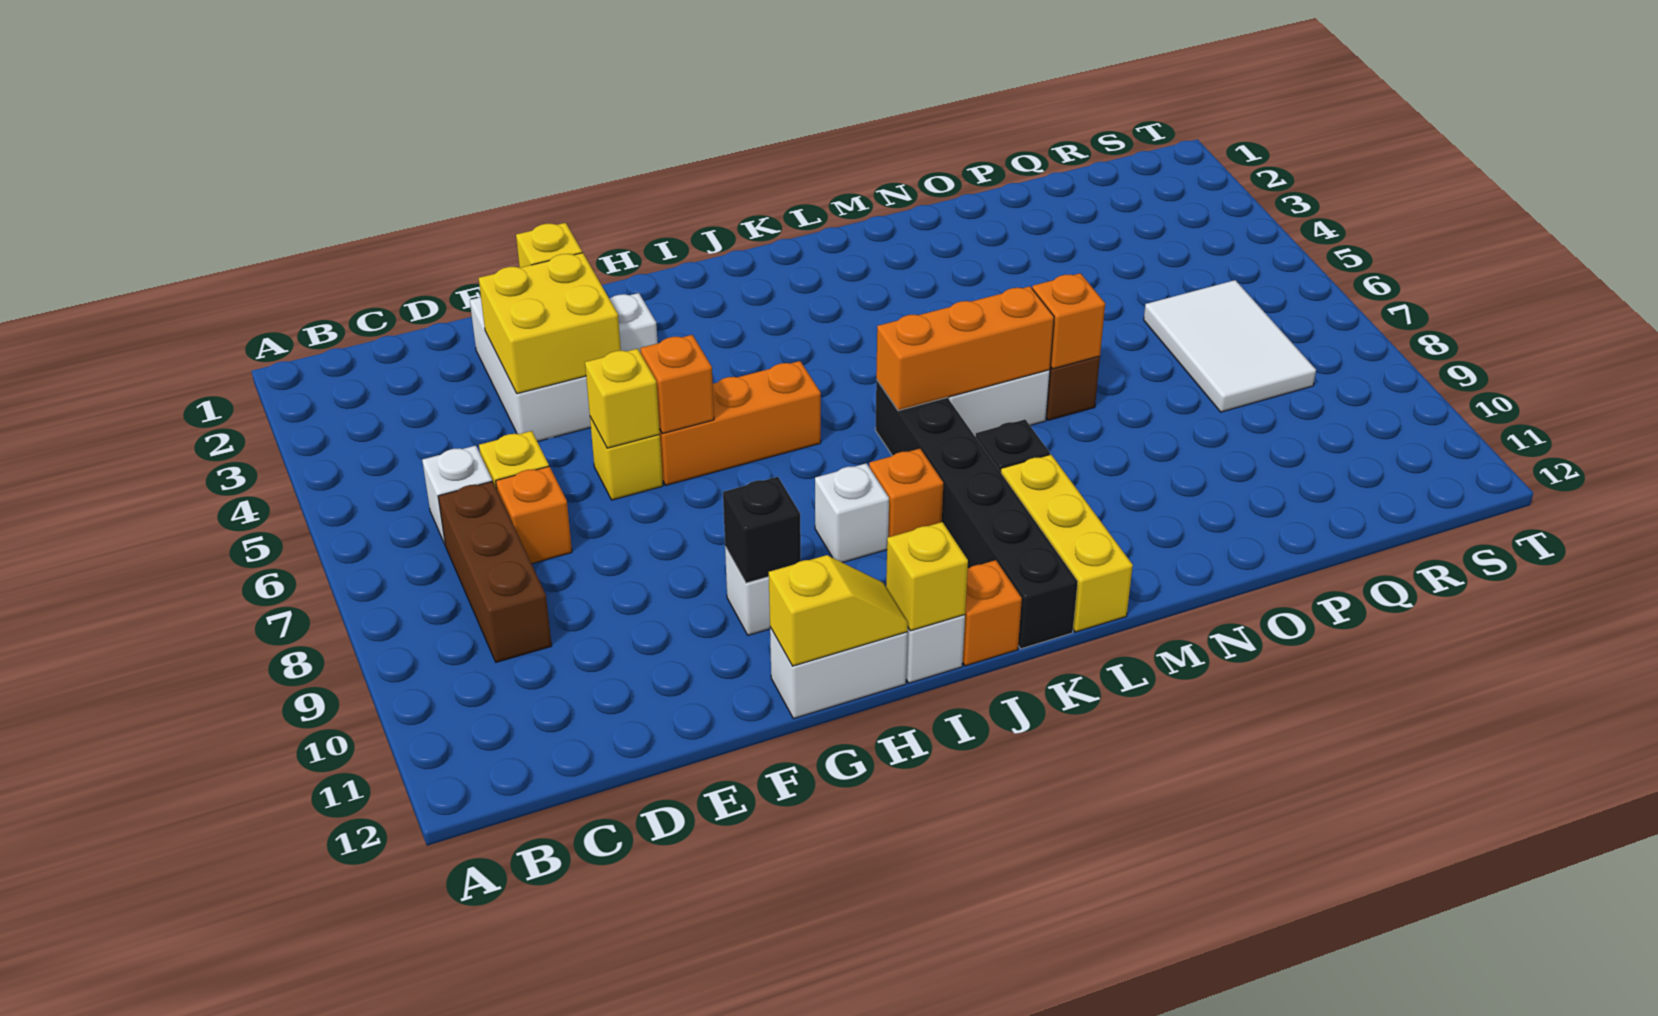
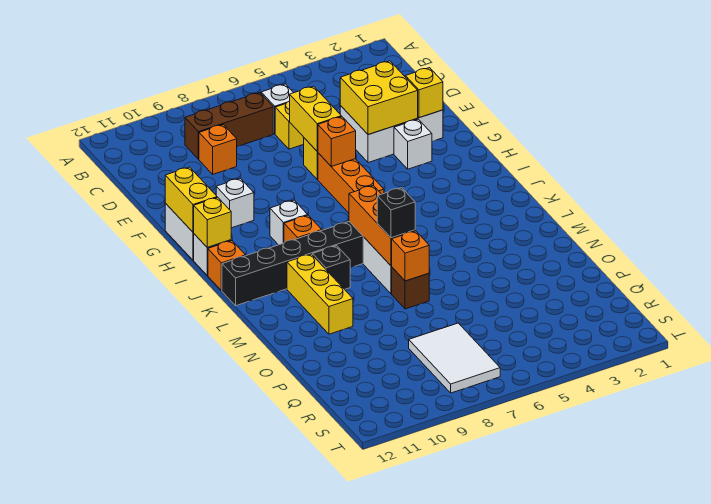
orange 1x1 brick [496,466,572,564] -> orange 1x1 brick moved to [199,125,237,174]
yellow 1x1 brick [585,349,660,448] -> yellow 1x2 brick [290,86,341,151]
black 1x1 brick [723,477,801,583] -> black 1x1 brick moved to [377,188,415,238]
yellow 1x2 slope [769,555,908,666] -> yellow 1x2 brick [165,167,217,232]
yellow 1x3 brick [1001,454,1133,632] -> yellow 1x3 brick turned to [287,254,353,334]
white 2x3 tile [1144,280,1316,412] -> white 2x3 tile turned to [409,323,500,393]

